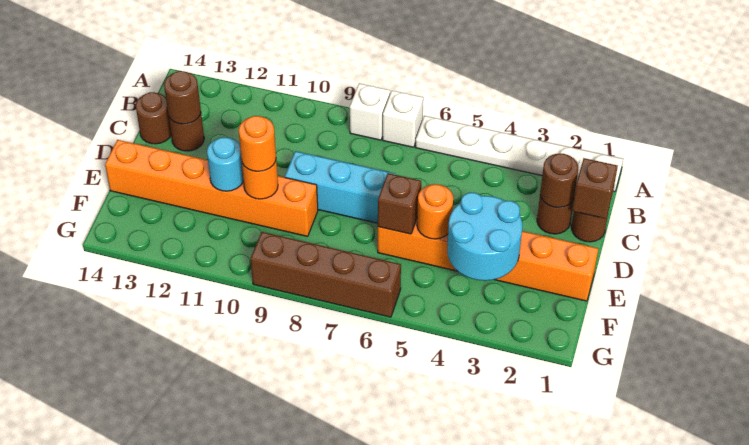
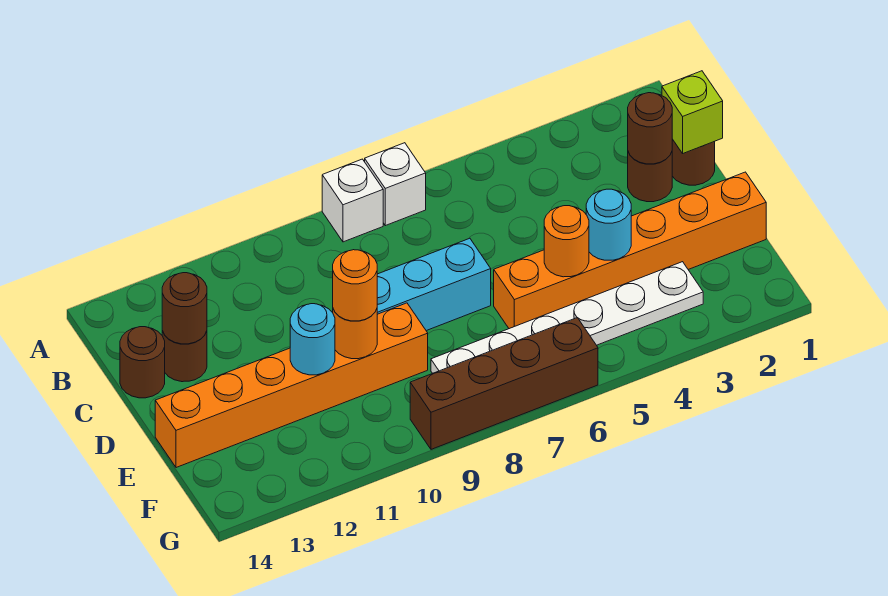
white 1x6 plate [416,116,623,192] -> white 1x6 plate moved to [431,262,703,373]
brown 1x1 brick [572,158,618,219] -> lime 1x1 brick [662,71,723,153]
cyan 2x2 round brick [447,193,522,281] -> cyan 1x1 round brick [586,189,631,260]
brown 1x1 brick [378,173,421,234] -> none

